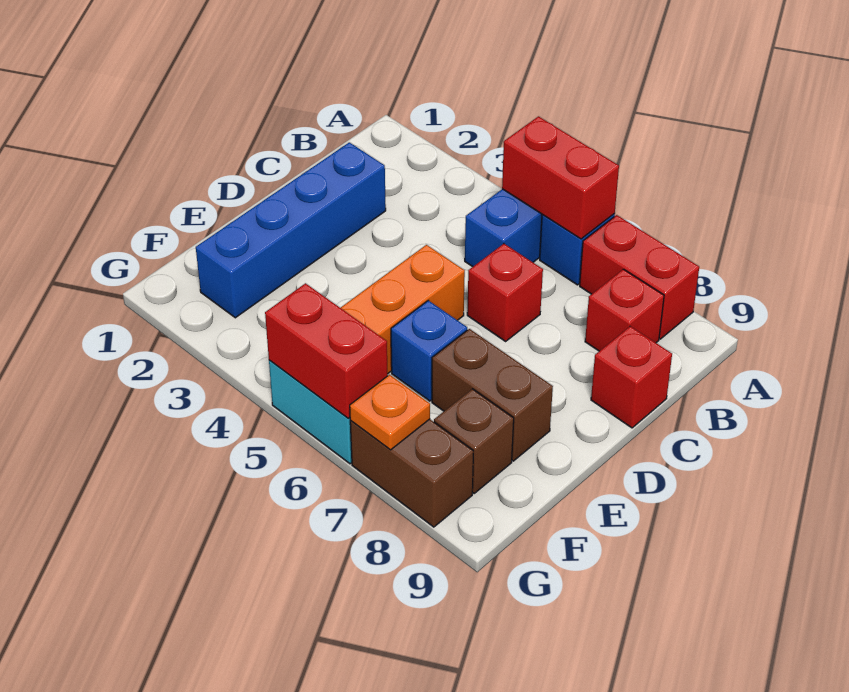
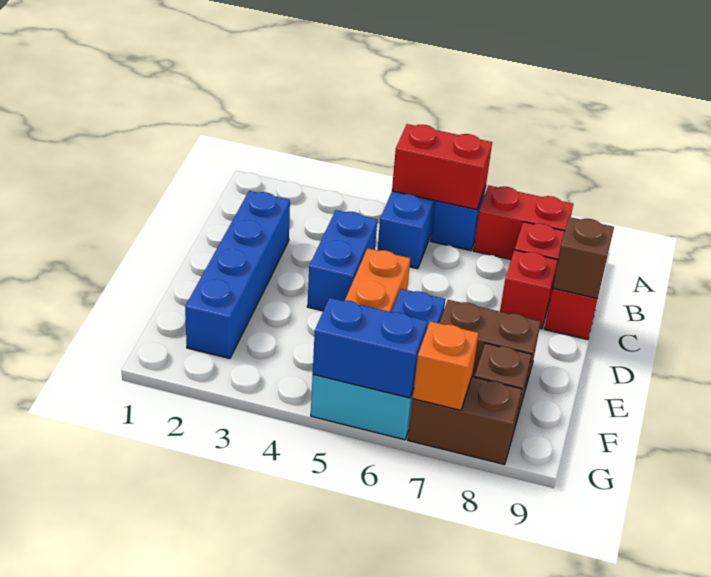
none -> blue 1x2 brick [307,210,377,311]
red 1x1 brick [467,244,543,341] -> red 1x1 brick moved to [500,250,558,329]
none -> brown 1x1 brick [552,217,614,298]
red 1x2 brick [265,283,388,419] -> blue 1x2 brick [313,298,427,398]
orange 1x1 plate [350,375,430,450] -> orange 1x1 brick [413,321,479,410]

